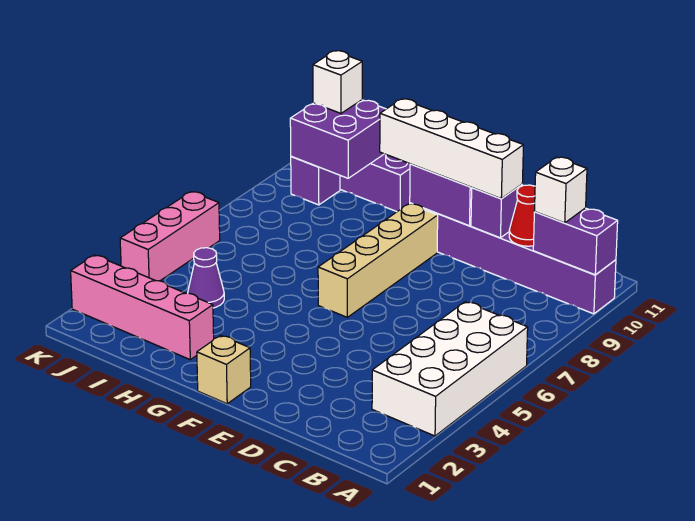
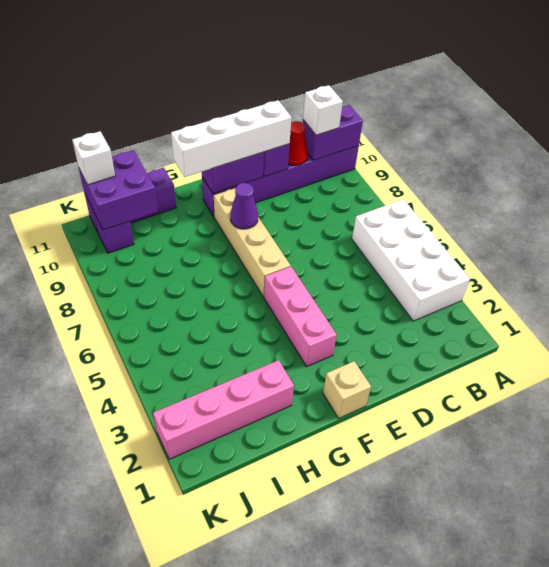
purple 1x1 cone [188,248,224,308] -> purple 1x1 cone moved to [230,183,258,229]
pink 1x3 brick [120,192,220,281] -> pink 1x3 brick moved to [264,266,337,366]

